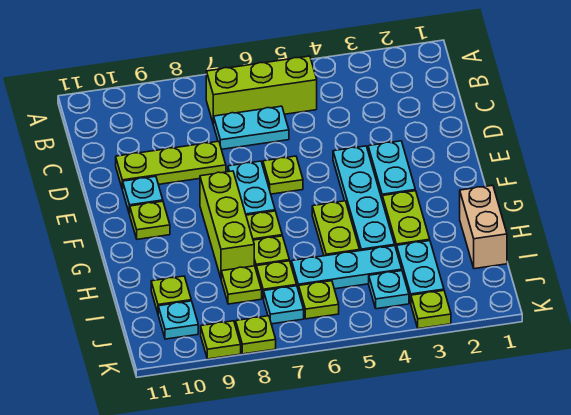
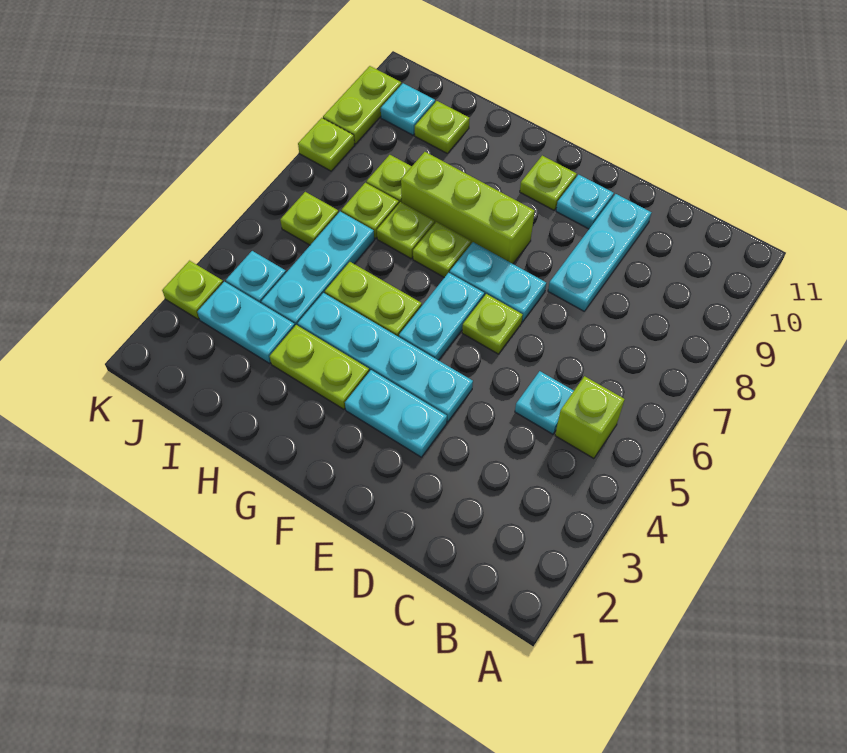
lime 1x3 brick [206,56,317,124] -> lime 1x1 brick [555,376,625,459]
cyan 1x2 plate [213,106,289,149] -> cyan 1x2 plate moved to [399,273,484,360]
lime 1x3 plate [116,141,226,189] -> cyan 1x3 plate [548,194,652,311]
tan 1x2 brick [460,185,507,269] -> none
cyan 1x1 plate [264,286,304,324] -> cyan 1x1 plate moved to [515,371,574,434]
lime 1x1 plate [201,321,241,359] -> lime 1x2 plate [323,66,401,144]

